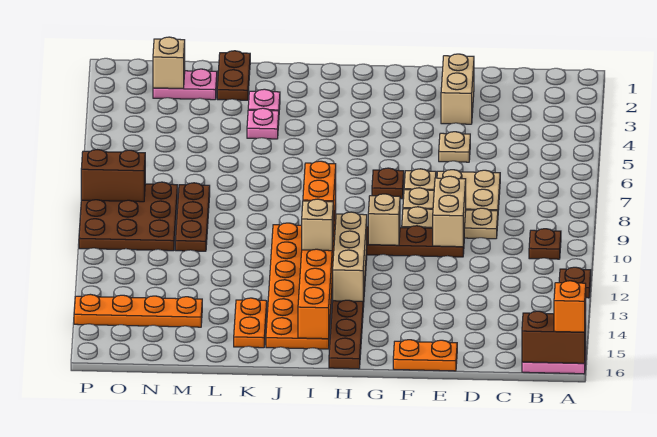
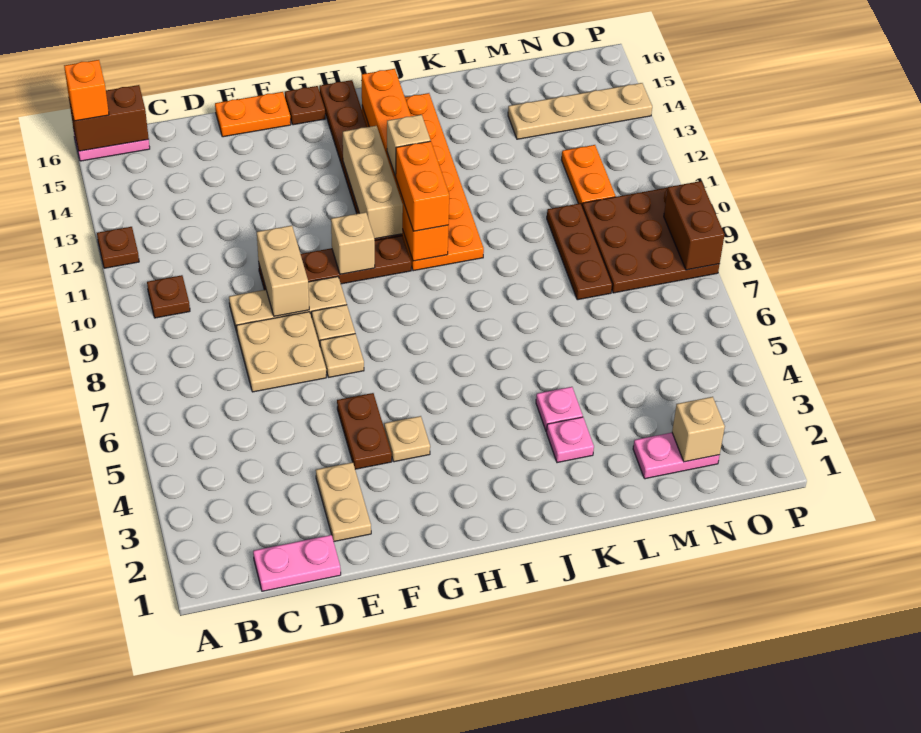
none -> pink 1x2 plate [253,535,341,591]
tan 1x2 brick [441,54,474,124] -> tan 1x2 plate [316,462,371,541]
tan 1x1 plate [439,132,470,162] -> tan 1x1 plate moved to [384,416,430,462]
brown 1x1 plate [372,168,404,199] -> brown 1x1 plate moved to [285,86,325,125]
orange 1x2 plate [234,298,267,348] -> orange 1x2 plate moved to [562,145,615,205]
brown 1x2 plate [217,51,250,100] -> brown 1x2 plate moved to [337,393,392,469]
orange 1x4 plate [74,294,202,327] -> tan 1x4 plate [508,83,652,139]
brown 1x2 brick [81,150,145,202] -> brown 1x2 brick turned to [664,181,725,270]

